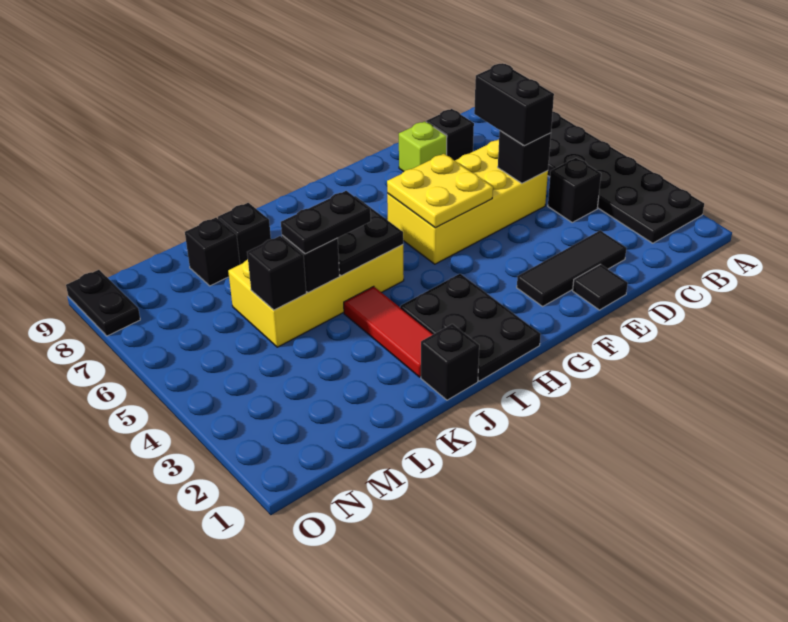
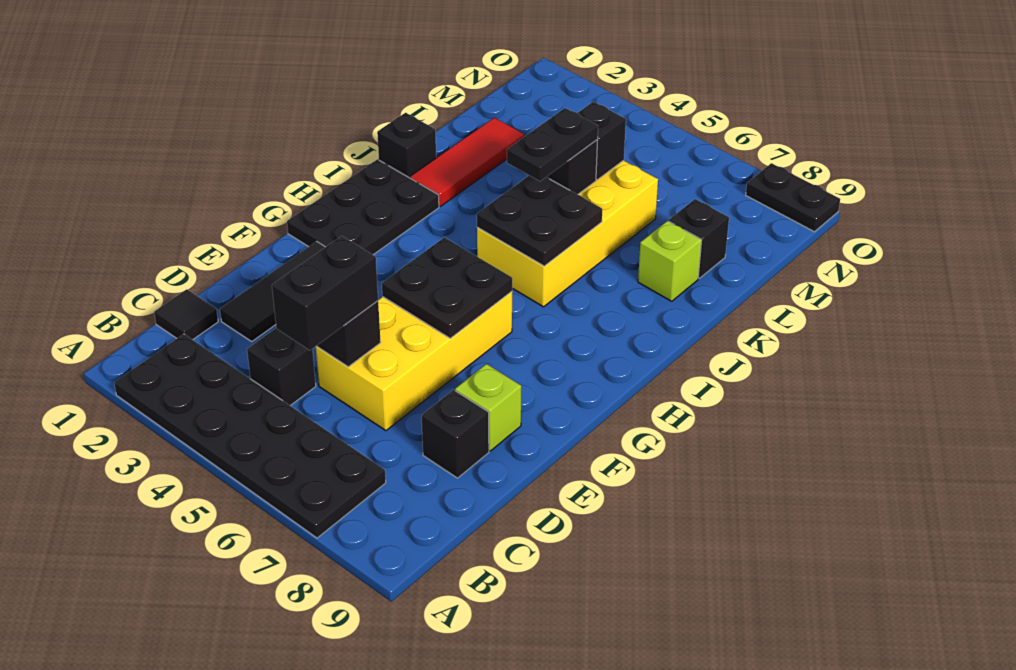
black 1x2 brick [474,64,554,146] -> black 1x2 brick turned to [272,236,378,350]
black 1x1 tile [573,264,628,310] -> black 1x1 tile moved to [154,289,218,340]
yellow 2x2 plate [387,154,493,228] -> black 2x2 plate [382,237,512,339]
black 2x3 plate [400,274,541,381] -> black 2x3 plate turned to [287,159,439,255]
red 1x3 tile [344,286,433,377] -> red 1x3 tile turned to [410,118,524,206]
black 1x1 brick [218,203,271,264] -> lime 1x1 brick [638,221,702,301]

